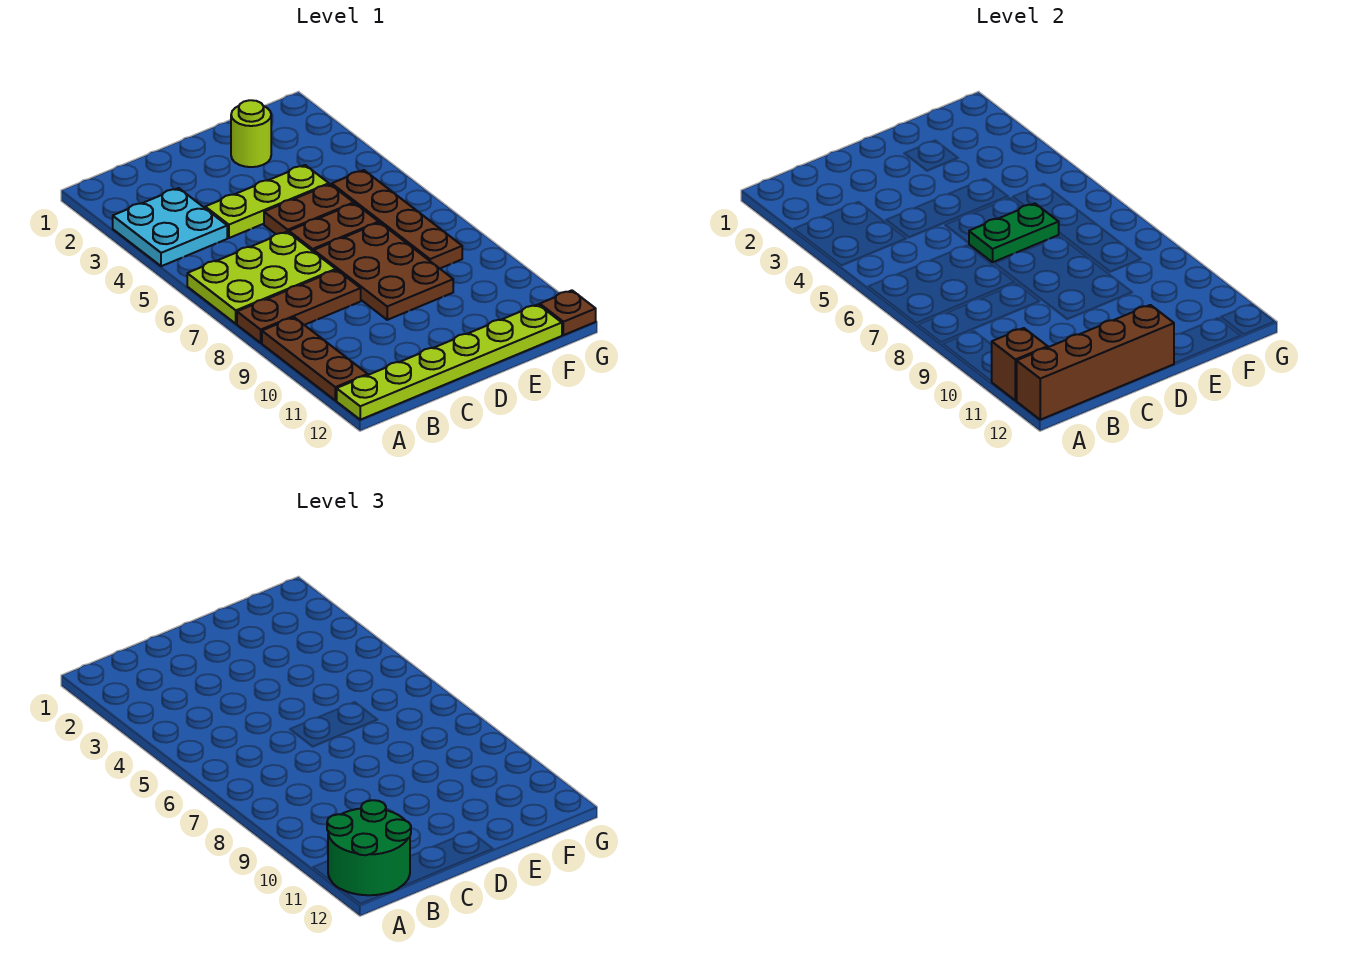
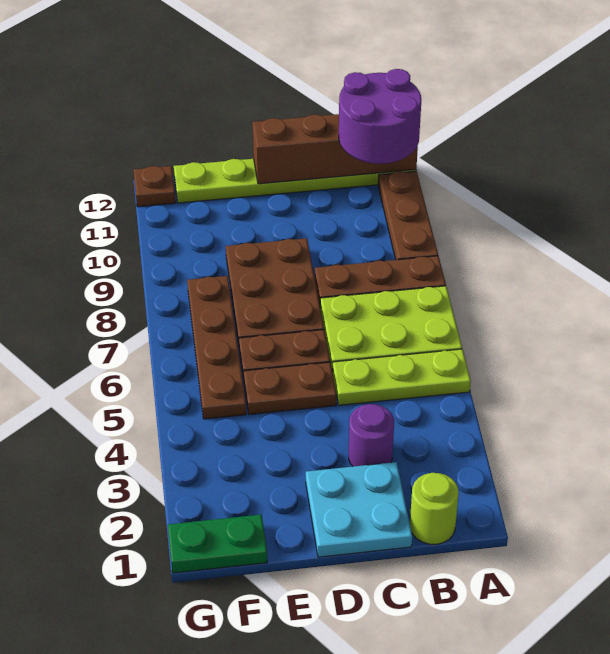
cyan 2x2 plate [113,188,227,266] -> cyan 2x2 plate moved to [306,462,412,557]
brown 1x1 brick [991,328,1048,401] -> none
green 2x2 round brick [327,800,411,895] -> purple 2x2 round brick [339,69,421,164]
none -> purple 1x1 round brick [349,404,394,466]
lime 1x3 plate [205,165,329,238] -> lime 1x3 plate moved to [332,349,471,405]
green 1x2 plate [969,203,1059,262] -> green 1x2 plate moved to [168,515,267,573]
lime 1x1 round brick [231,100,271,167] -> lime 1x1 round brick moved to [410,473,459,544]

